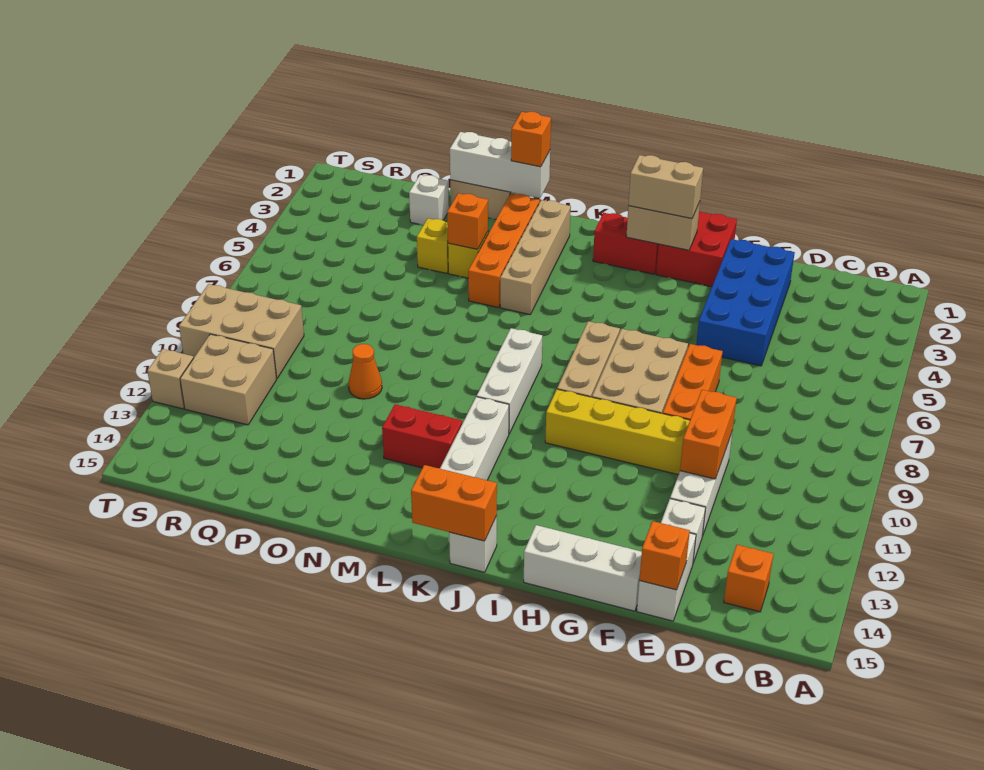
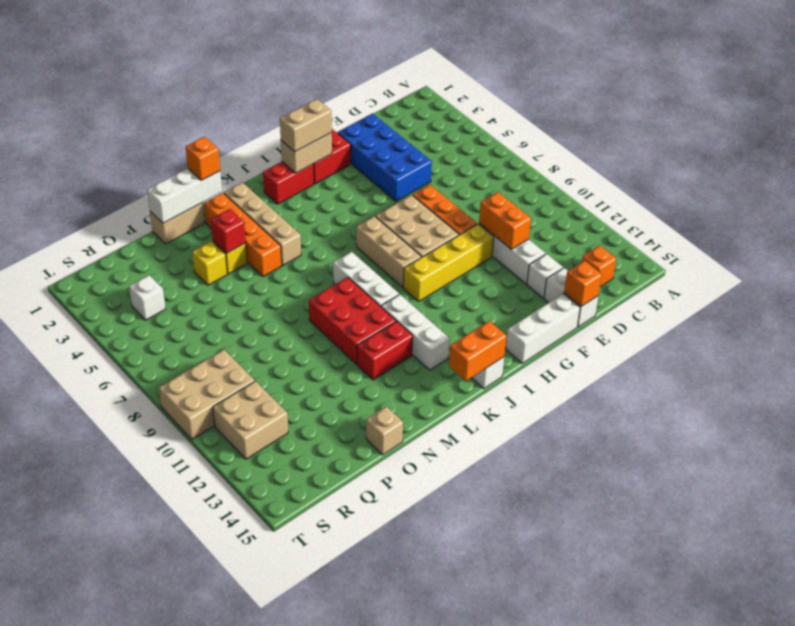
none -> red 2x3 brick [309,277,396,364]
orange 1x1 brick [447,193,488,249] -> red 1x1 brick [211,209,246,253]
orange 1x1 cone [348,344,382,399] -> none
white 1x1 brick [409,175,449,225] -> white 1x1 brick moved to [129,275,166,320]
tan 1x1 brick [147,349,193,409] -> tan 1x1 brick moved to [366,406,403,455]

